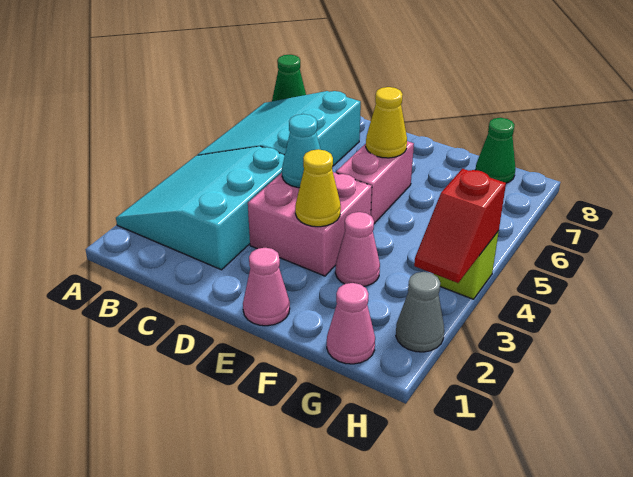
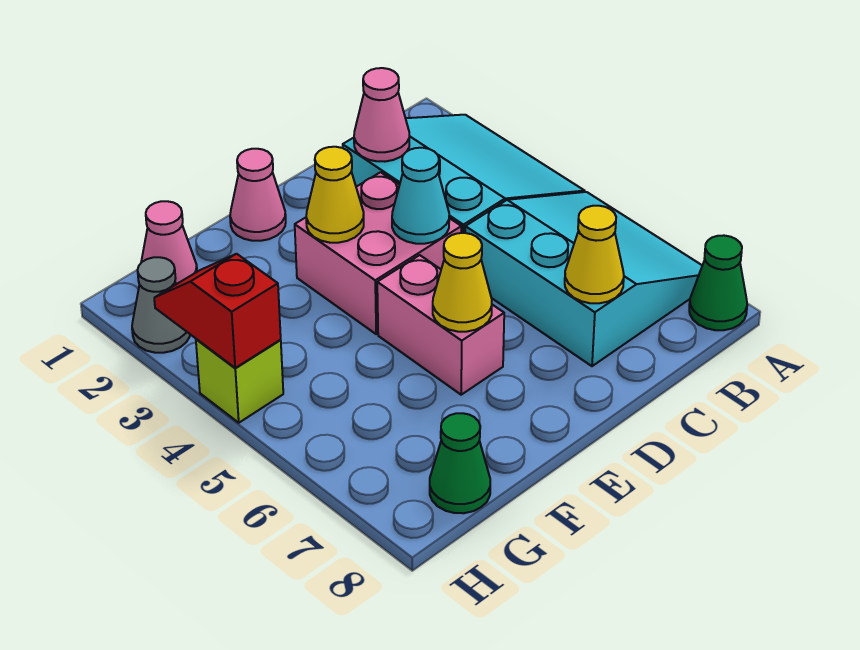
none -> yellow 1x1 cone [565,206,624,303]
pink 1x1 cone [335,212,380,286] -> pink 1x1 cone moved to [354,68,409,162]

